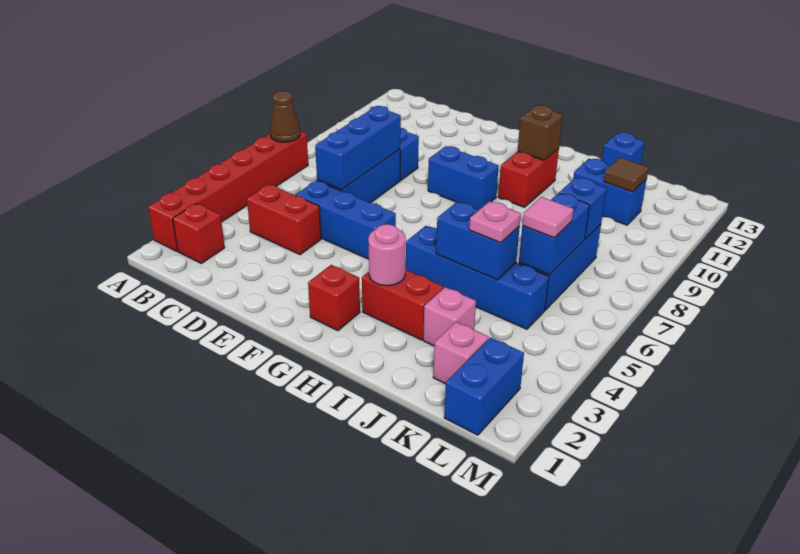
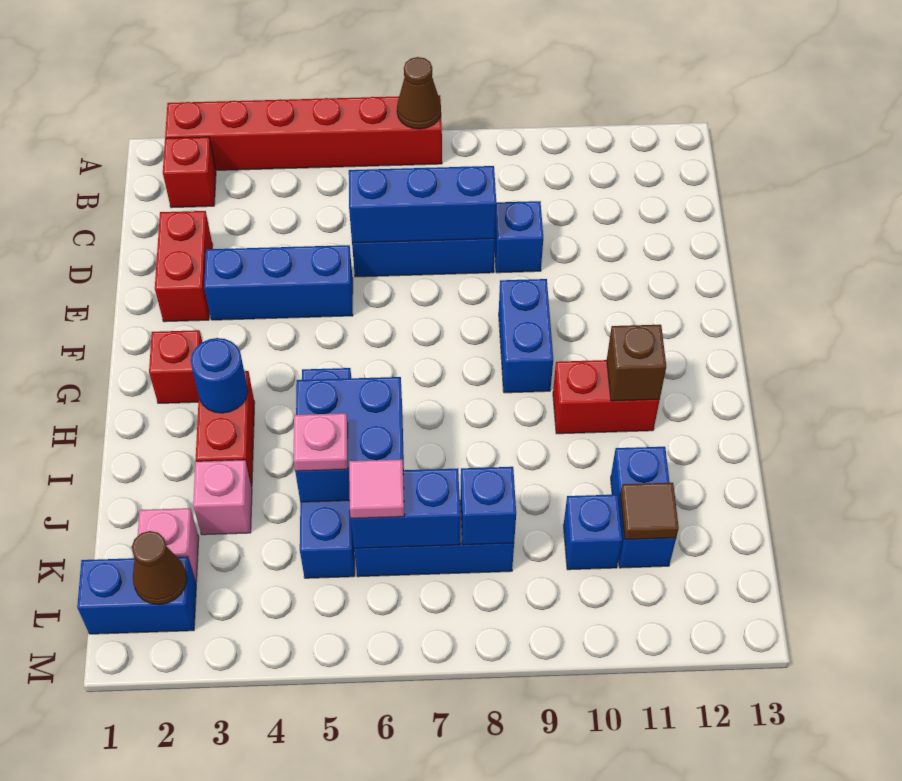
red 1x2 brick [247,185,321,254] -> red 1x2 brick moved to [155,211,213,322]
blue 1x3 brick [295,181,396,259] -> blue 1x3 brick turned to [204,245,353,320]
pink 1x1 round brick [368,224,406,286] -> blue 1x1 round brick [191,338,248,413]
blue 1x2 brick [436,202,520,280] -> blue 2x2 brick [295,377,404,502]
blue 1x1 brick [602,133,645,166] -> blue 1x1 brick moved to [564,495,622,570]
none -> brown 1x1 cone [132,531,187,605]

